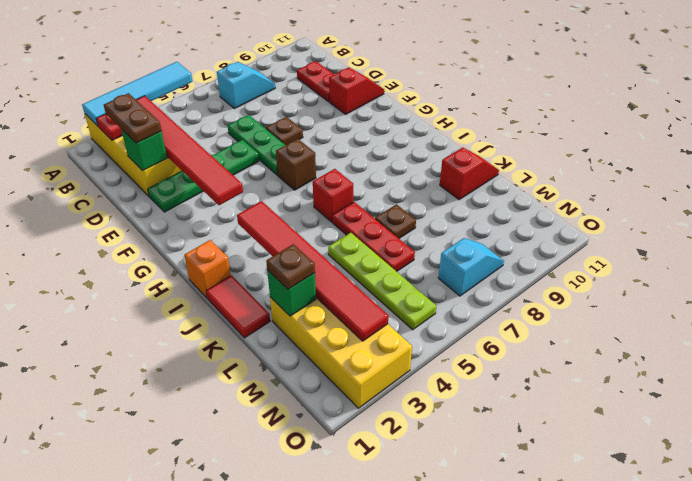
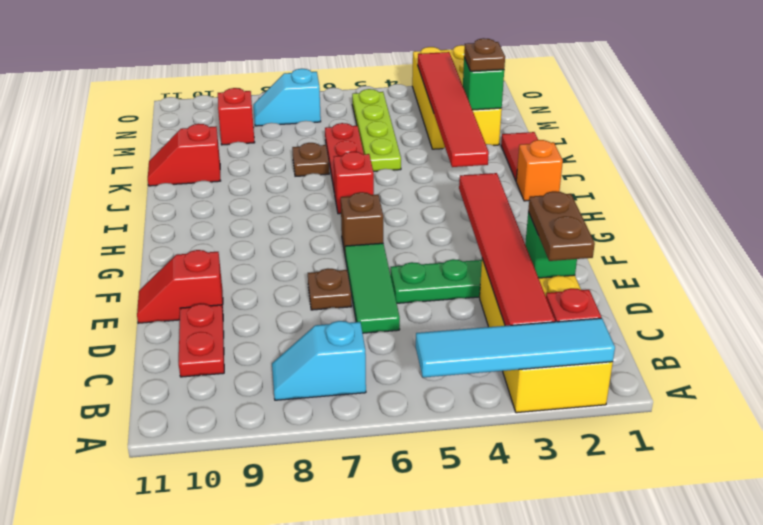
green 1x3 plate [228,115,285,175] -> green 1x3 tile [345,243,400,333]
none -> red 1x1 brick [218,88,255,145]

